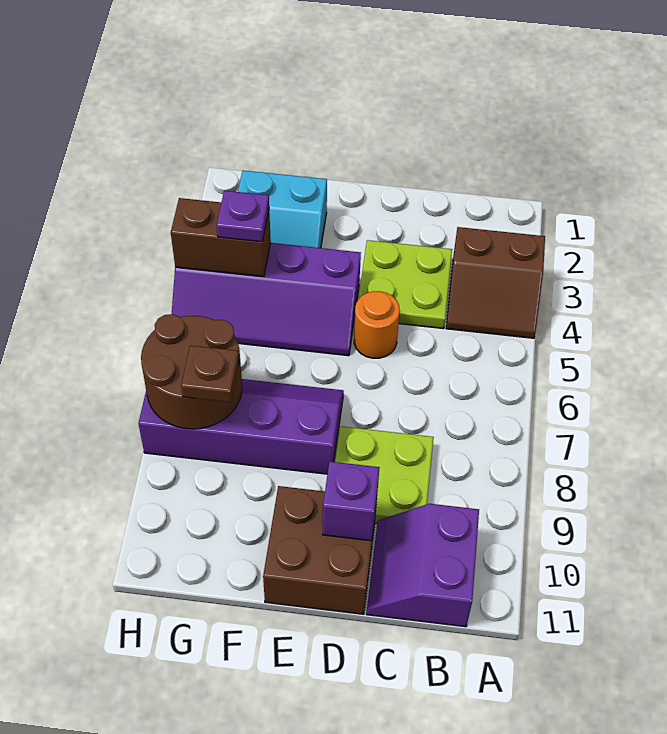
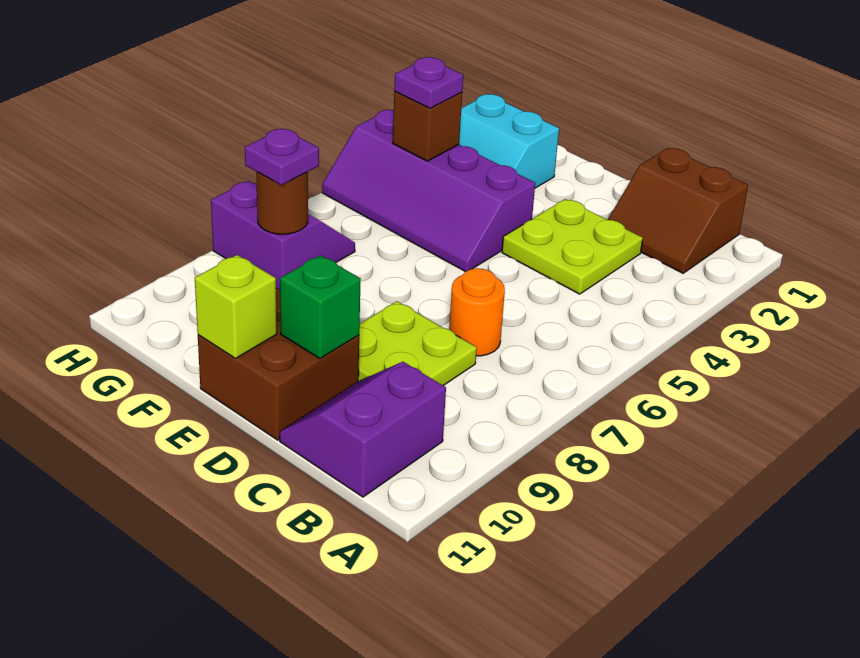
brown 2x2 slope [446,227,545,338] -> brown 2x2 slope moved to [608,148,748,273]
orange 1x1 round brick [354,291,400,358] -> orange 1x1 round brick moved to [449,268,505,356]
purple 1x1 brick [323,462,379,541] -> green 1x1 brick [280,255,361,359]
purple 2x4 slope [138,379,344,474] -> purple 2x2 slope [211,181,355,289]
none -> lime 1x1 brick [195,255,277,358]
brown 1x2 brick [171,198,271,277] -> brown 1x1 brick [393,92,462,161]
brown 2x2 round brick [141,314,242,429] -> brown 1x1 round brick [256,172,308,234]
brown 1x1 plate [181,345,239,402] -> purple 1x1 plate [245,129,319,185]

